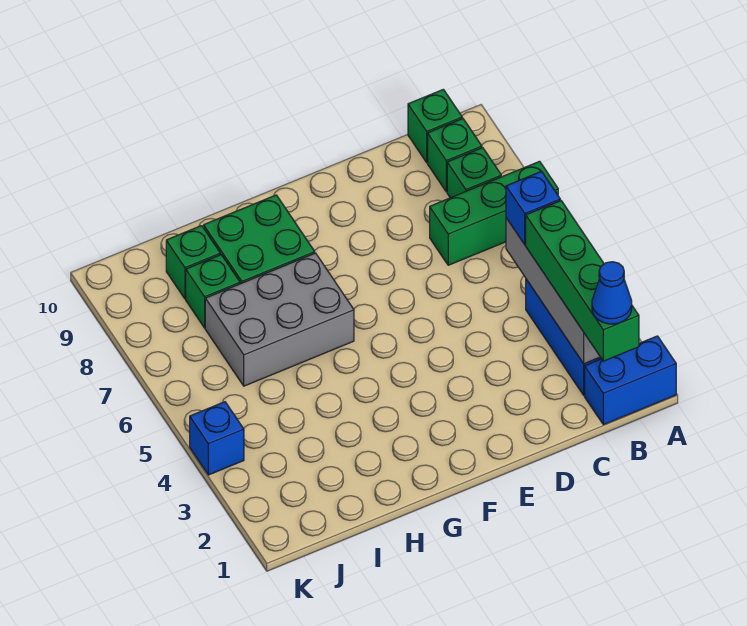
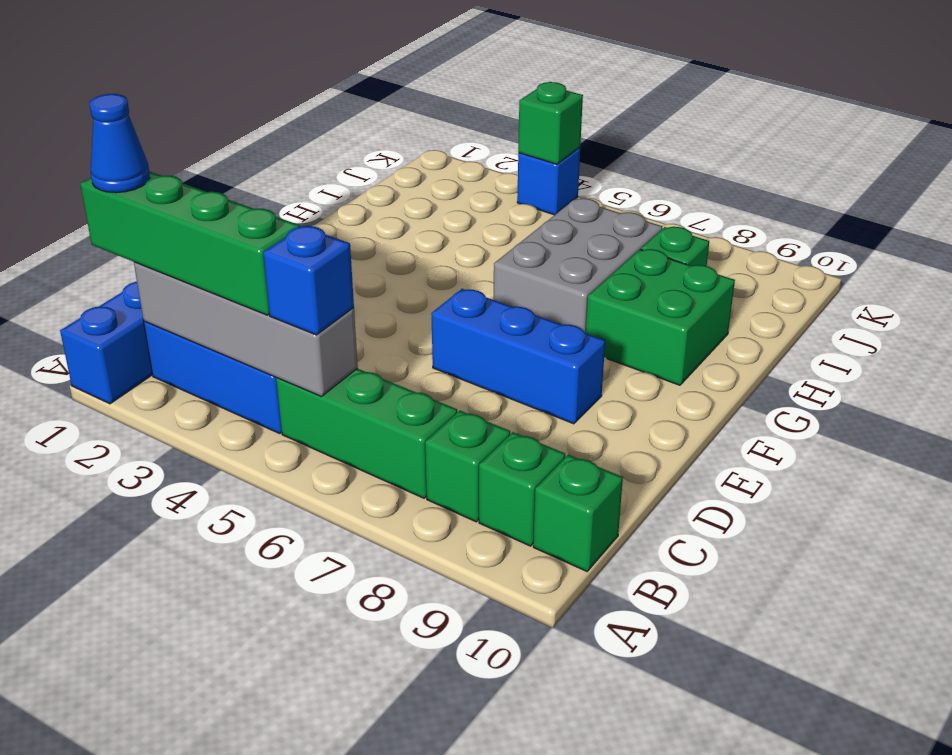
green 1x3 brick [430,161,558,265] -> green 1x3 brick turned to [276,368,457,498]
none -> blue 1x3 brick [431,289,605,424]
green 1x1 brick [166,226,220,299] -> green 1x1 brick moved to [518,82,583,164]

